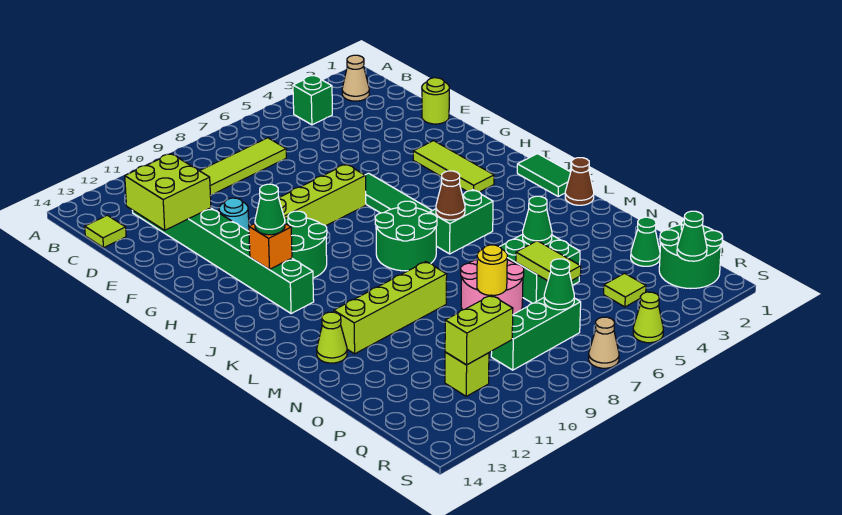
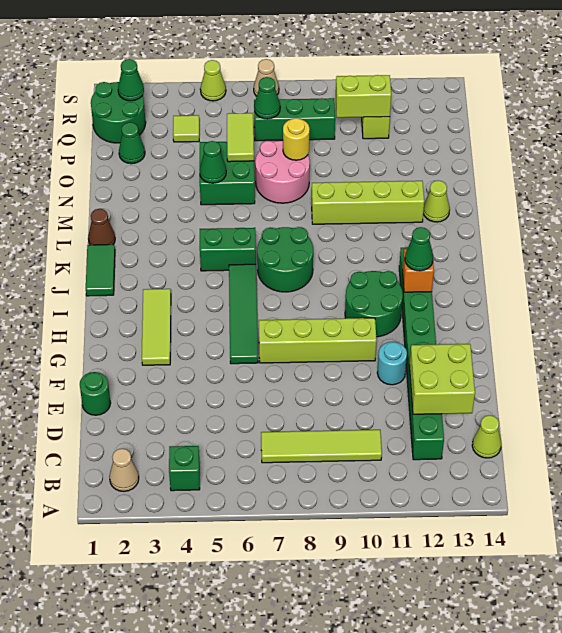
lime 1x1 tile [85,215,126,248] -> lime 1x1 cone [472,415,501,458]
lime 1x1 round brick [422,78,449,124] -> green 1x1 round brick [80,372,111,415]
brown 1x1 cone [436,171,465,220] -> none

